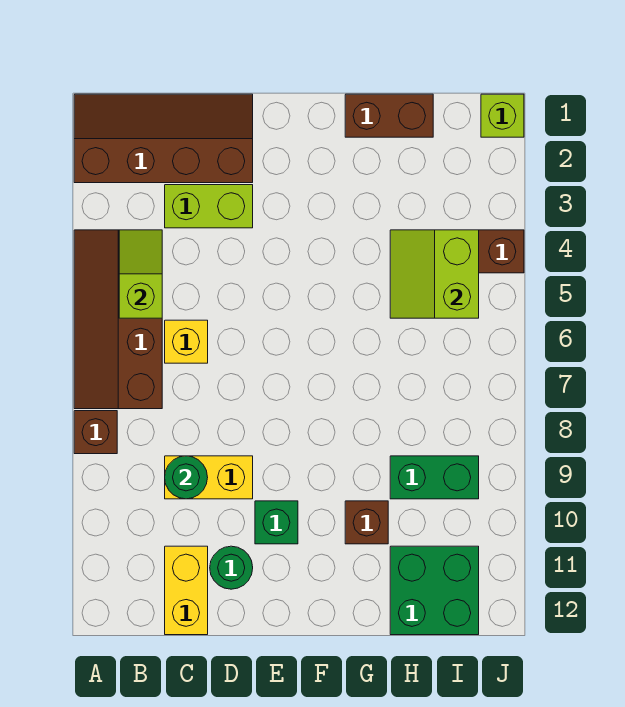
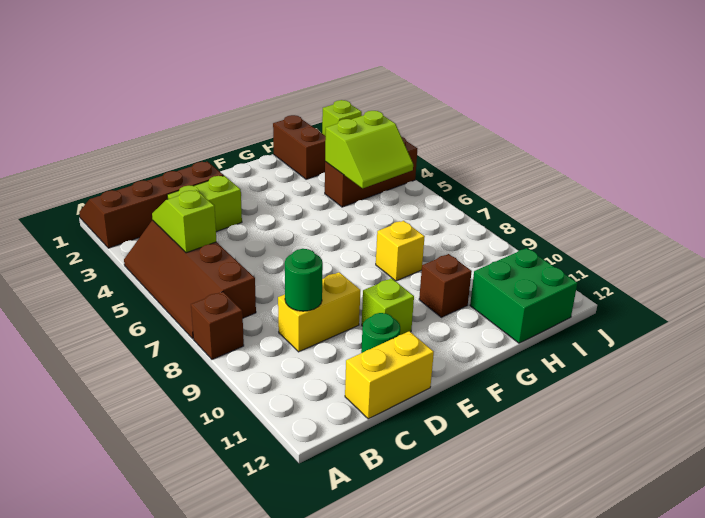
yellow 1x1 brick [165,320,208,363] -> yellow 1x1 brick moved to [376,221,425,281]
yellow 1x2 brick [165,546,208,635] -> yellow 1x2 brick turned to [345,331,434,419]
green 1x1 brick [255,501,298,544] -> lime 1x1 brick [362,278,414,335]
brown 1x2 brick [345,94,433,137] -> brown 1x2 brick turned to [273,115,326,179]
lime 2x2 slope [390,230,479,318] -> lime 2x2 slope turned to [325,111,413,188]
green 1x2 brick [390,456,479,499] -> none

